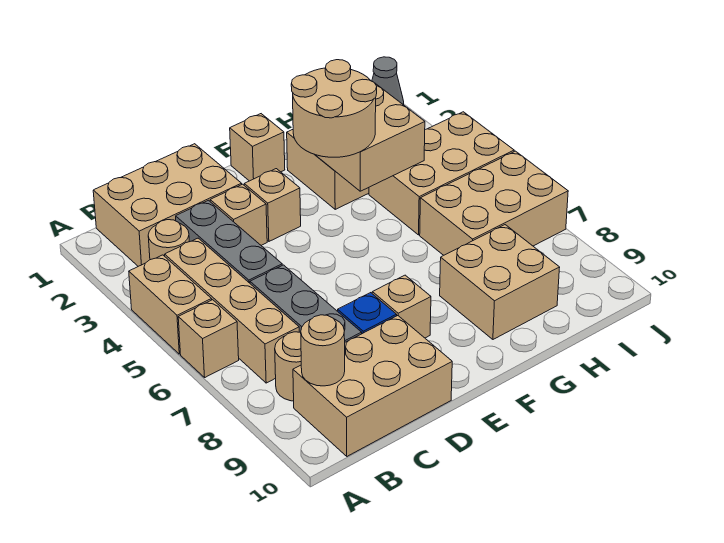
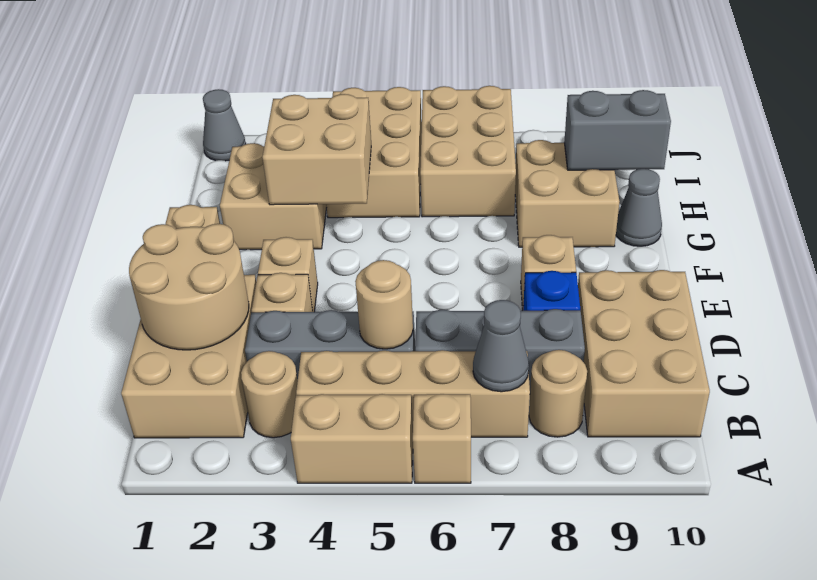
none -> grey 1x1 cone [473,300,529,392]
tan 1x1 round brick [301,315,345,386] -> tan 1x1 round brick moved to [355,260,413,349]
tan 2x2 round brick [291,60,377,157] -> tan 2x2 round brick moved to [129,224,249,350]
none -> grey 1x1 cone [616,169,662,246]
none -> grey 1x2 brick [564,90,671,170]

